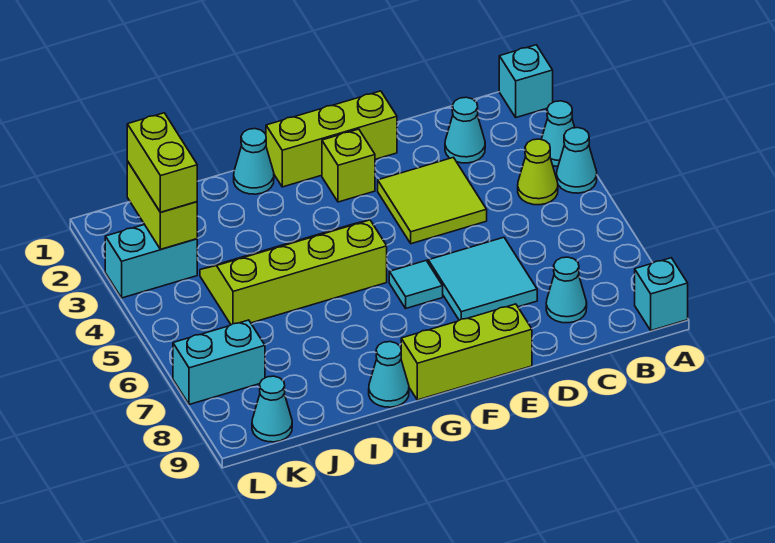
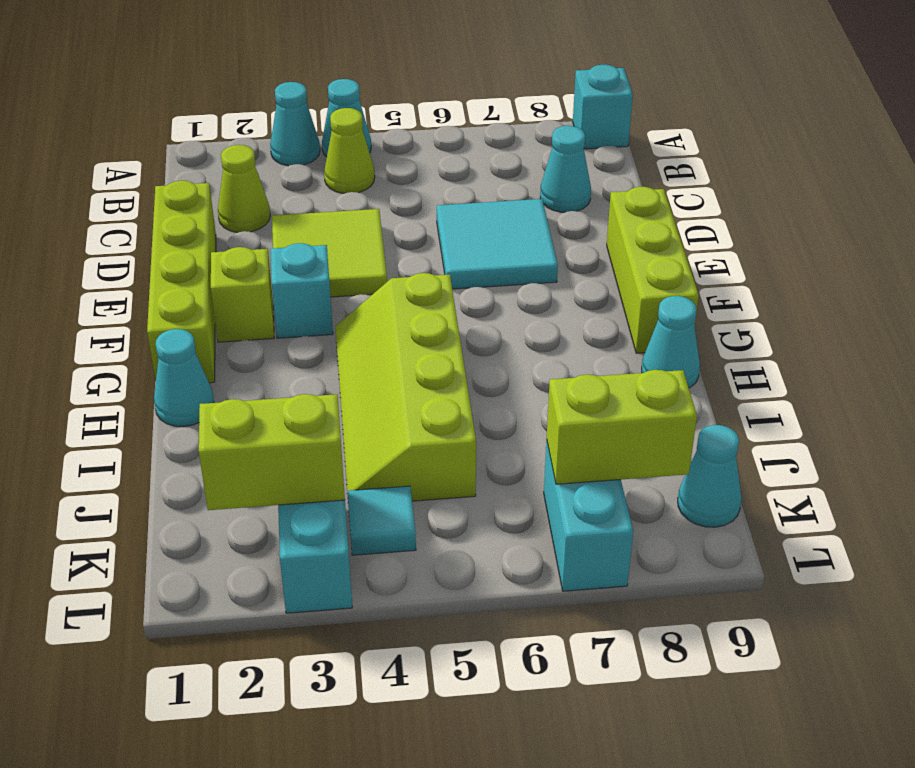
cyan 1x1 brick [499,45,553,117] -> cyan 1x1 brick moved to [271,243,333,338]
cyan 1x1 cone [445,97,485,163] -> lime 1x1 cone [218,145,270,232]
lime 1x3 brick [266,91,397,187] -> lime 1x4 brick [147,181,216,383]
cyan 1x1 tile [389,261,443,308] -> cyan 1x1 tile moved to [347,486,416,555]
lime 1x2 brick [127,113,197,212] -> lime 1x2 brick moved to [547,370,697,484]

